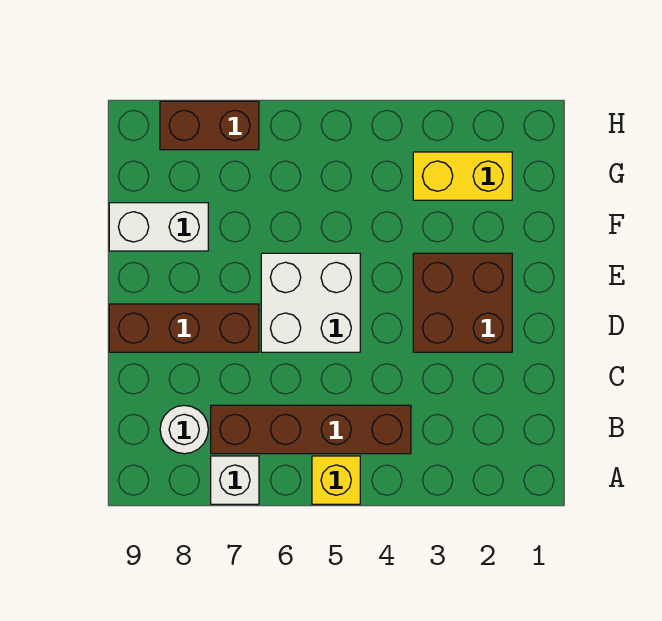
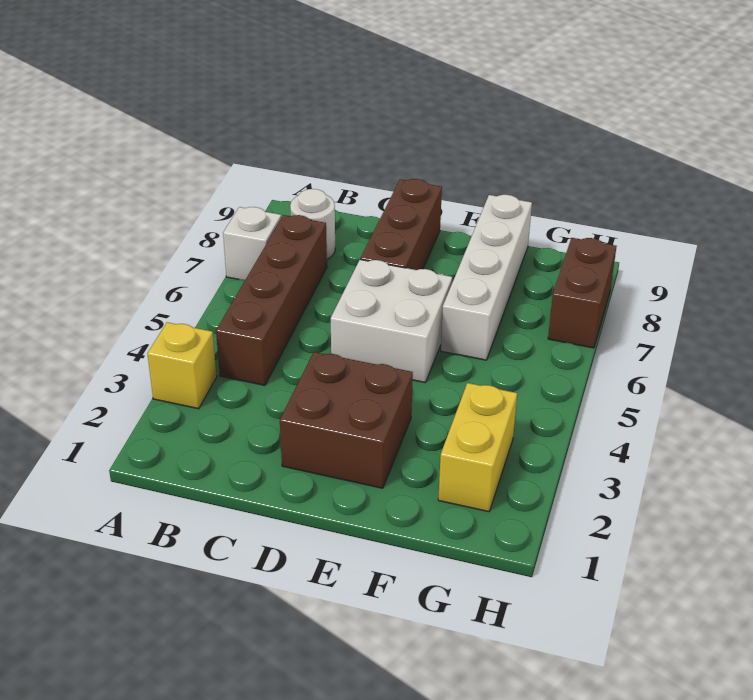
yellow 1x1 brick [312,456,360,504] -> yellow 1x1 brick moved to [147,322,217,409]
white 1x2 brick [109,203,208,251] -> white 1x4 brick [441,195,532,360]

